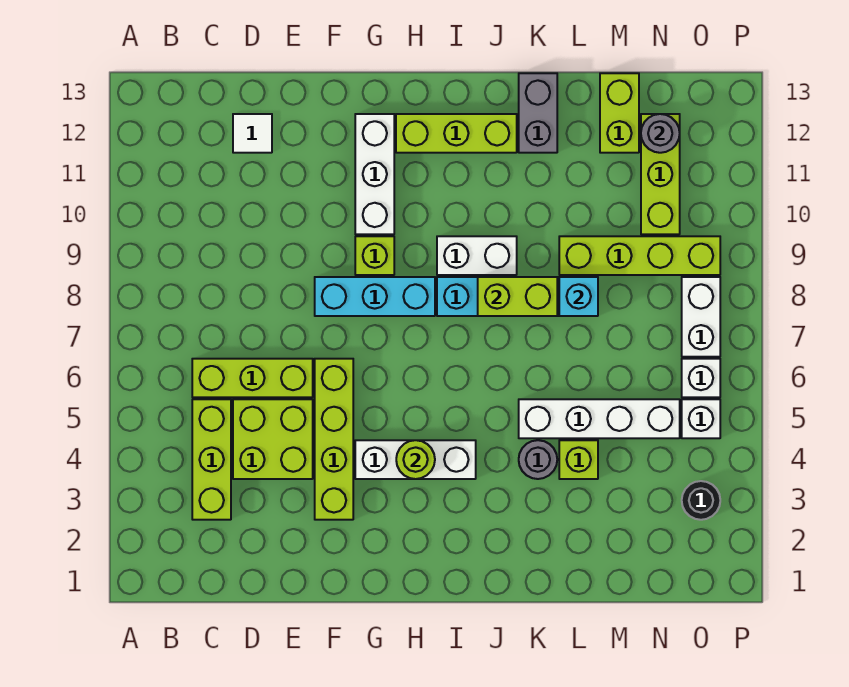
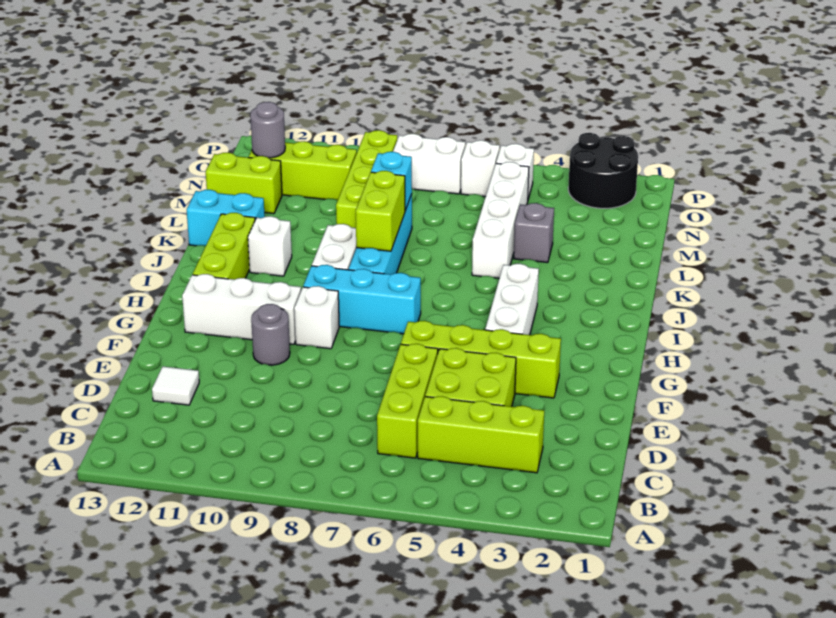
cyan 1x3 brick [315,277,435,316] -> cyan 1x3 brick turned to [303,265,421,334]
lime 1x1 brick [355,236,394,275] -> white 1x1 brick [294,286,339,349]
lime 1x1 round brick [396,440,435,479] -> none
none -> white 1x1 brick [248,216,292,276]
grey 1x1 round brick [519,440,557,479] -> grey 1x1 round brick moved to [251,304,290,365]
grey 1x2 brick [519,73,557,153] -> cyan 1x2 brick [187,190,265,246]
lime 1x1 brick [559,440,598,479] -> grey 1x1 brick [514,203,554,263]
black 1x1 round brick [682,481,720,520] -> black 2x2 round brick [568,133,638,208]

